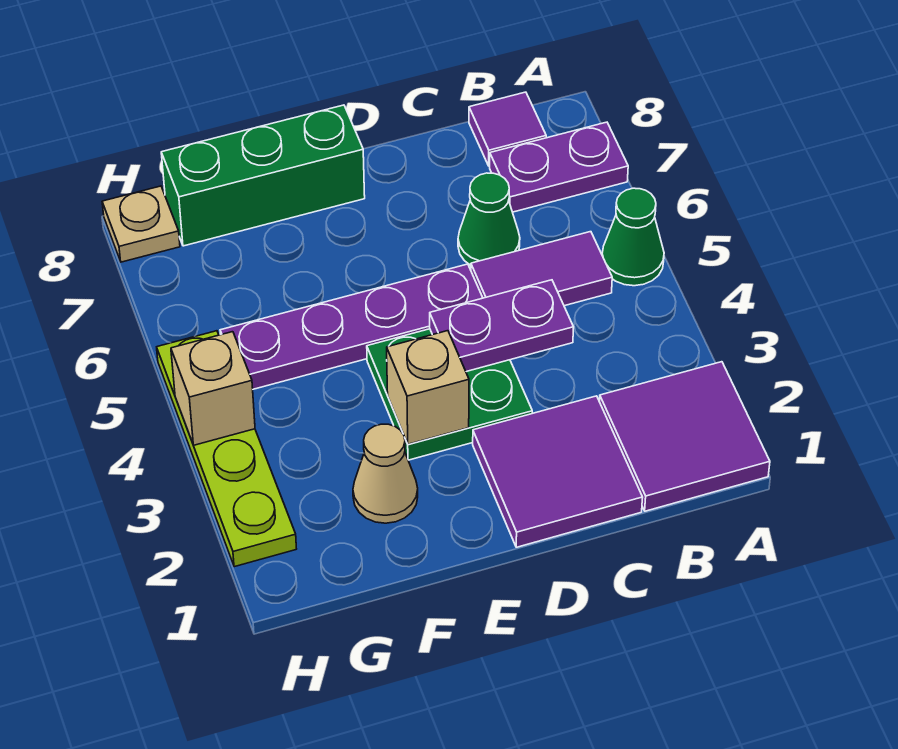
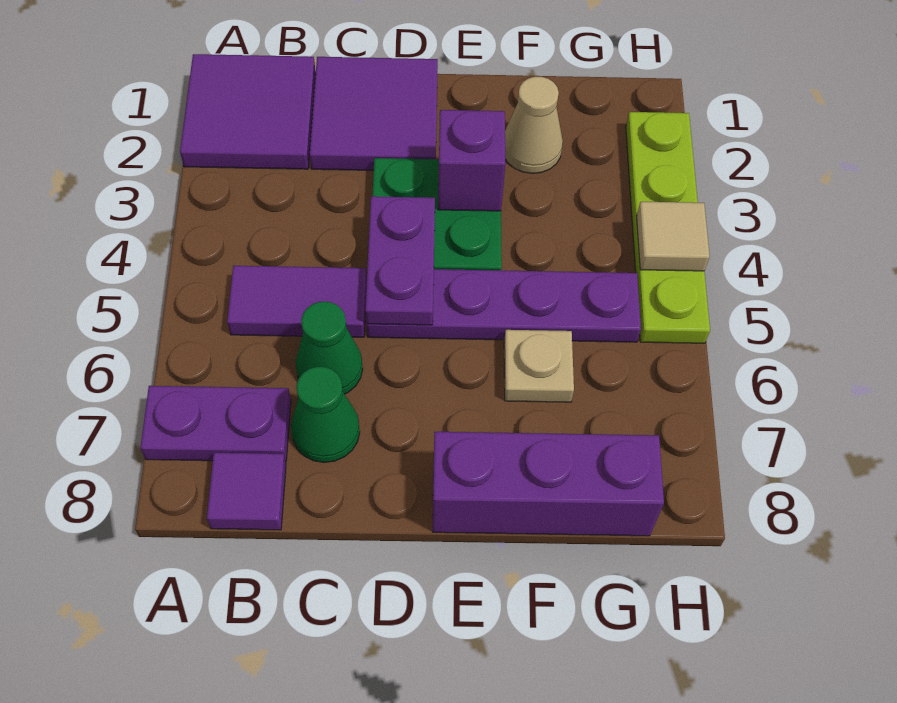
green 1x1 cone [602,188,664,286] -> green 1x1 cone moved to [291,367,360,463]
purple 1x2 plate [430,280,574,372] -> purple 1x2 plate turned to [365,196,435,325]
tan 1x1 brick [387,331,469,444] -> purple 1x1 brick [438,110,505,211]
green 1x3 brick [161,105,365,246] -> purple 1x3 brick [433,432,664,536]
tan 1x1 brick [171,332,255,445] -> tan 1x1 tile [637,202,710,271]
tan 1x1 plate [102,186,180,262] -> tan 1x1 plate moved to [504,330,574,402]

